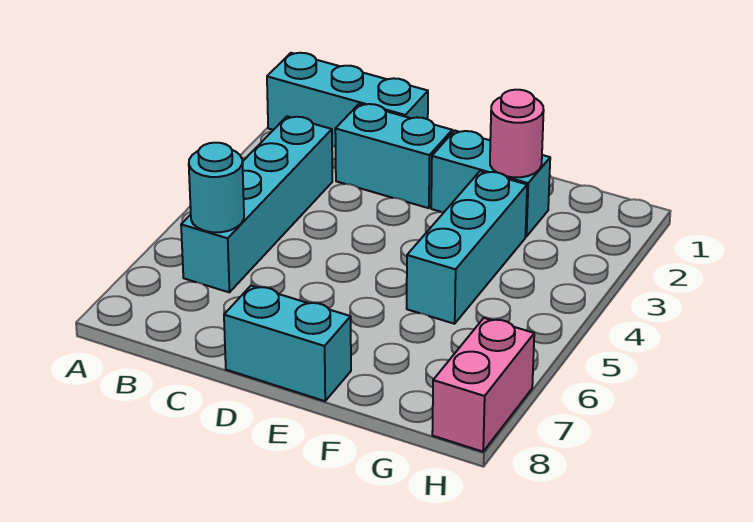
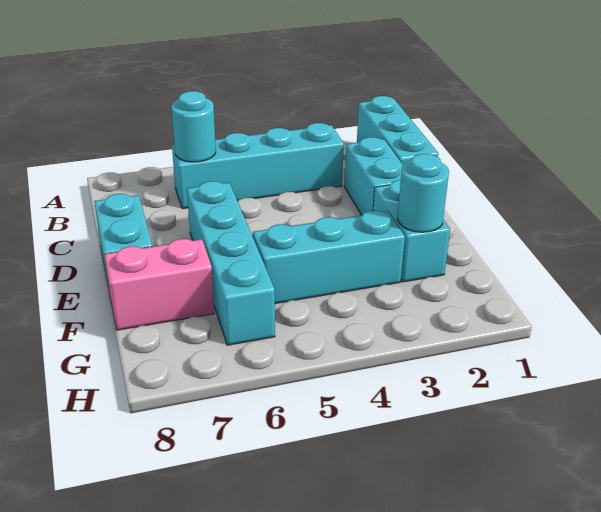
none -> cyan 1x4 brick [187,181,275,345]
pink 1x1 round brick [490,90,544,177] -> cyan 1x1 round brick [397,154,449,232]
pink 1x2 brick [432,318,534,452] -> pink 1x2 brick moved to [105,239,214,330]

